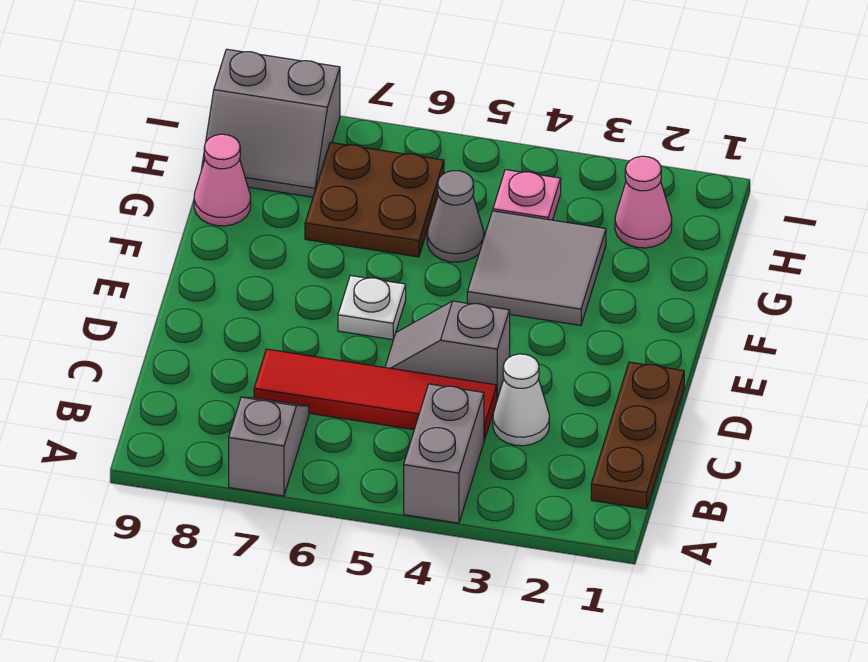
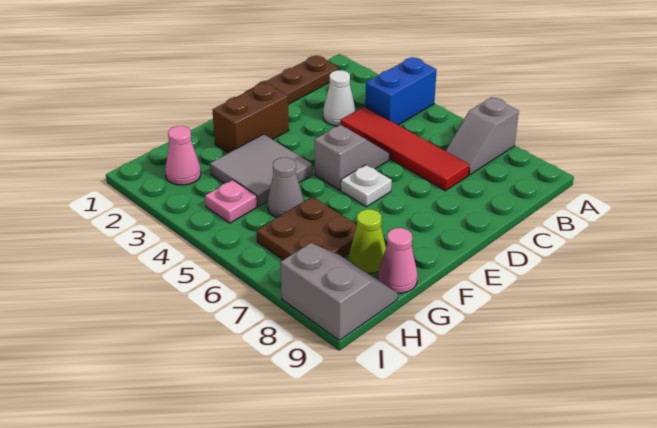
grey 1x2 brick [404,384,484,523] -> blue 1x2 brick [365,57,437,125]
grey 1x2 slope [385,301,510,399] -> grey 1x2 slope turned to [314,125,390,190]
none -> brown 1x2 brick [212,83,289,153]
none -> lime 1x1 cone [349,209,386,274]

